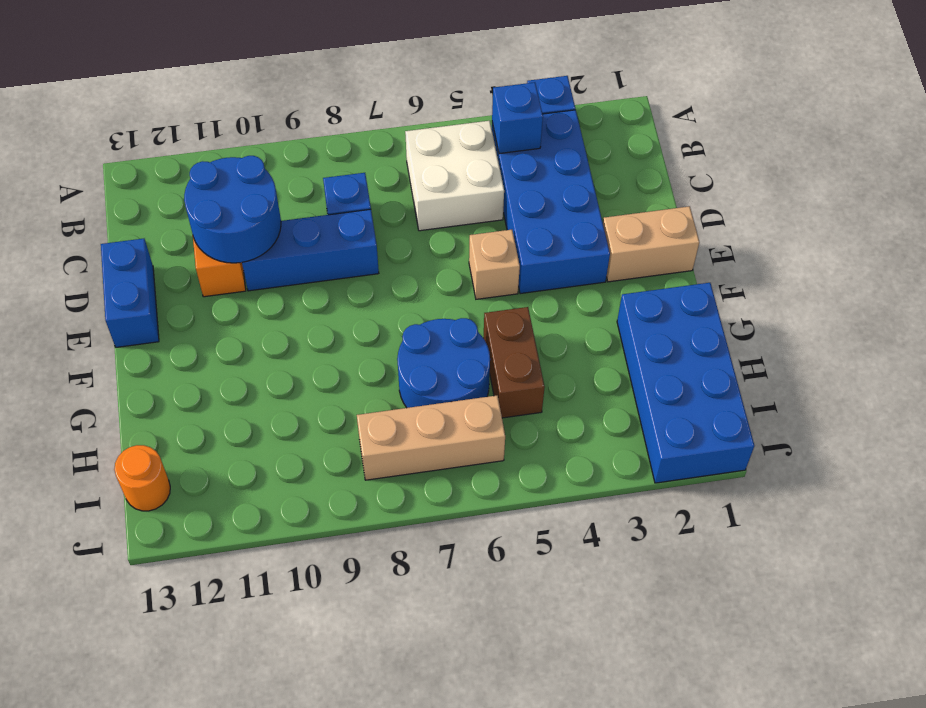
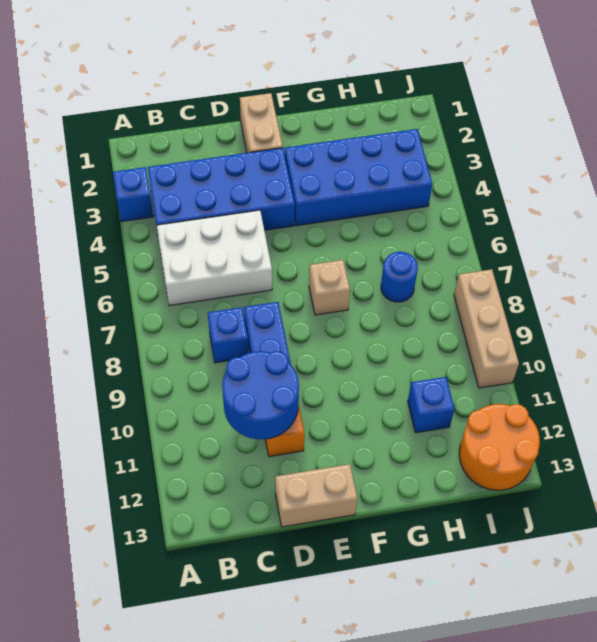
blue 1x1 brick [492,82,543,154] -> blue 1x1 brick moved to [408,377,454,433]
white 2x2 brick [405,121,504,231] -> white 2x3 brick [157,210,272,306]
blue 1x2 brick [101,239,159,347] -> tan 1x2 brick [275,464,357,527]
tan 1x1 brick [469,230,520,299] -> tan 1x1 brick moved to [309,260,350,315]
blue 2x4 brick [617,283,754,483] -> blue 2x4 brick moved to [285,129,432,226]
brown 1x2 brick [484,307,545,418] -> none
blue 2x2 round brick [397,318,490,408] -> blue 1x1 round brick [381,252,418,302]
tan 1x3 brick [357,396,505,480] -> tan 1x3 brick moved to [454,269,519,388]
orange 1x1 round brick [114,445,170,511] -> orange 2x2 round brick [459,404,540,490]

